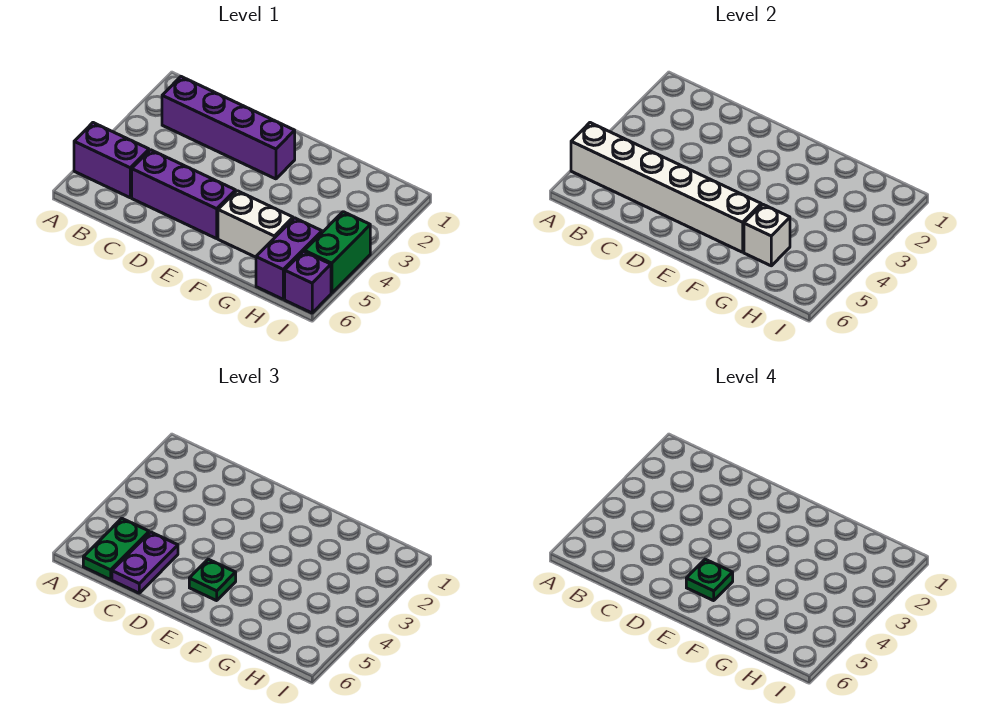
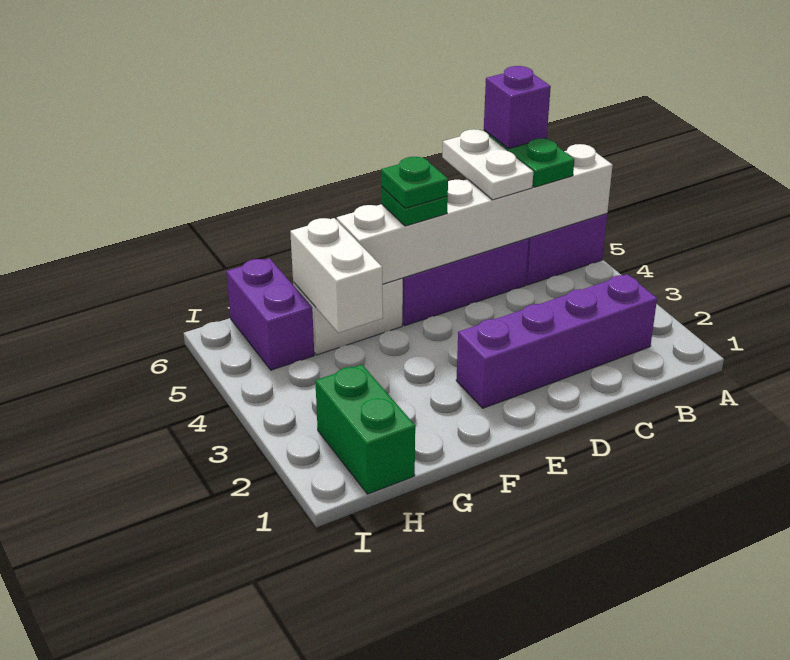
purple 1x2 plate [112,532,178,593] -> white 1x2 plate [442,129,533,200]
white 1x1 brick [744,204,790,266] -> white 1x2 brick [290,218,383,333]
green 1x2 brick [305,212,370,293] -> green 1x2 brick moved to [315,365,415,494]
purple 1x1 brick [285,251,331,313] -> purple 1x1 brick moved to [484,66,551,149]

